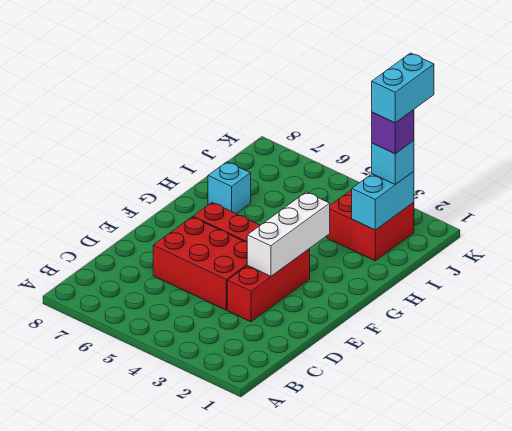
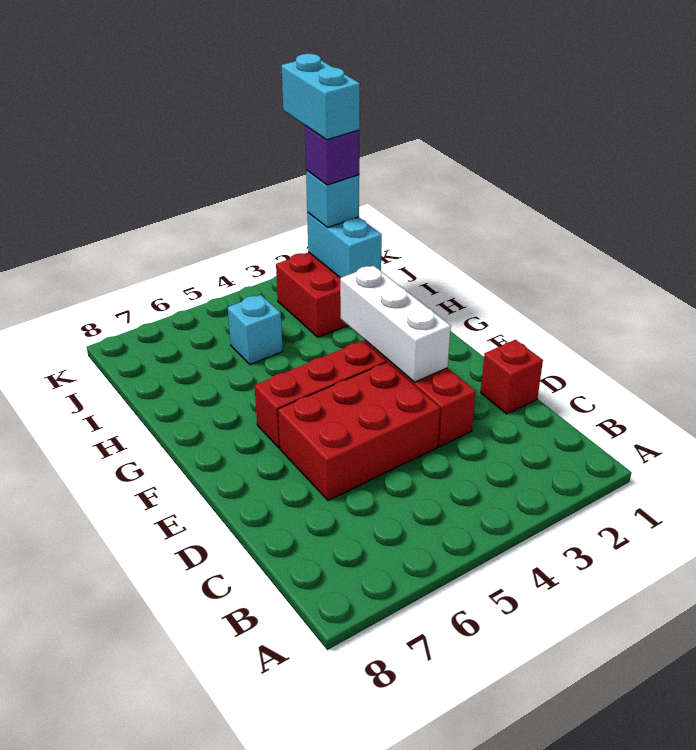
none -> red 1x1 brick [481,340,543,414]
cyan 1x1 brick [208,162,251,214] -> cyan 1x1 brick moved to [228,295,283,365]

